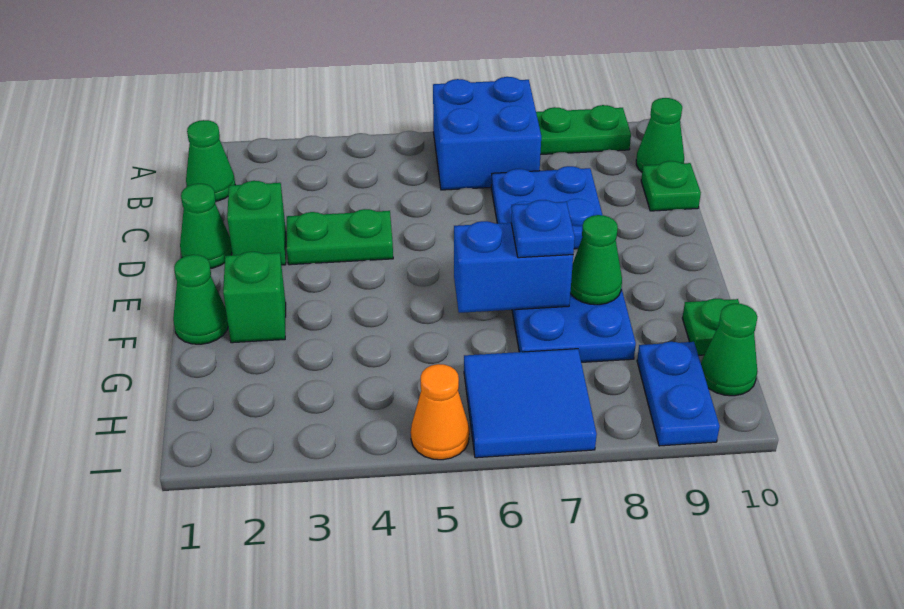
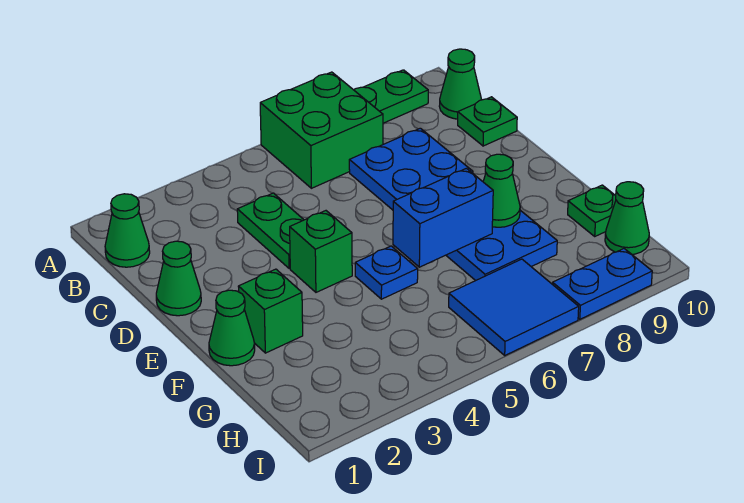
blue 2x2 brick [433,77,541,190] -> green 2x2 brick [260,72,383,188]
green 1x1 brick [227,181,286,265] -> green 1x1 brick moved to [290,211,352,292]
green 1x2 plate [287,209,393,265] -> green 1x2 plate turned to [237,193,304,268]
blue 1x1 plate [511,200,575,258] -> blue 1x1 plate moved to [355,246,418,299]
blue 1x2 plate [637,342,720,446] -> blue 1x2 plate turned to [552,249,652,319]
orange 1x1 cone [411,364,469,460] -> none

